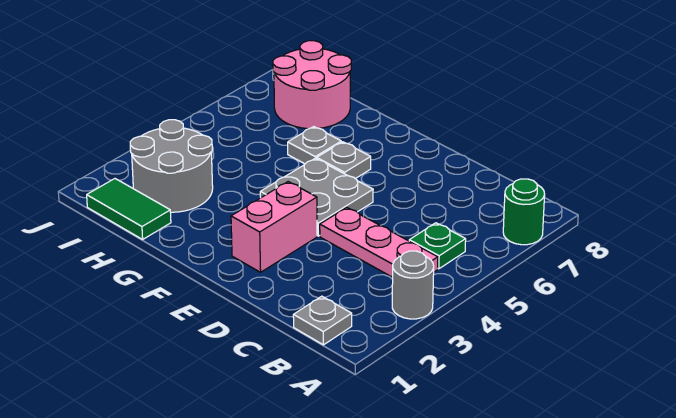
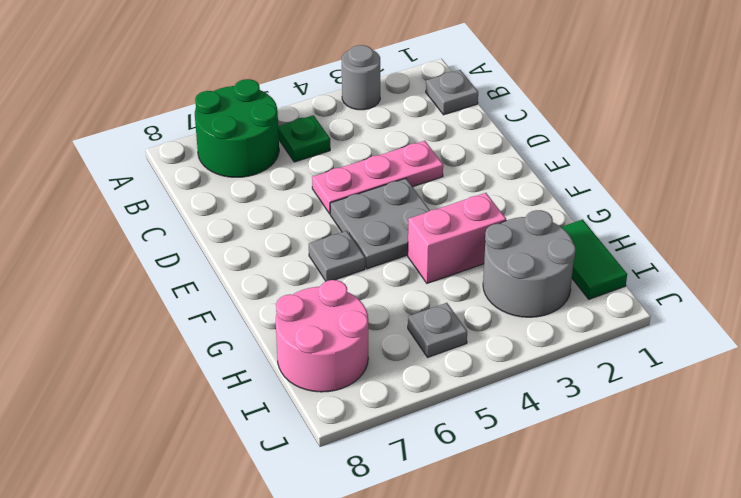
green 1x1 round brick [503,179,545,245] -> green 2x2 round brick [195,79,279,177]
pink 1x3 plate [320,207,438,277] -> pink 1x3 plate turned to [312,141,443,214]
pink 1x2 brick [231,182,317,272] -> pink 1x2 brick moved to [408,193,506,283]
grey 1x1 plate [288,127,341,164] -> grey 1x1 plate moved to [408,303,467,357]

